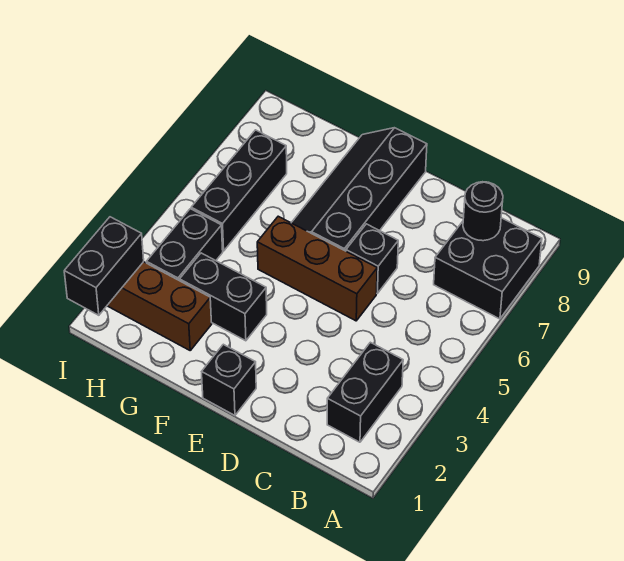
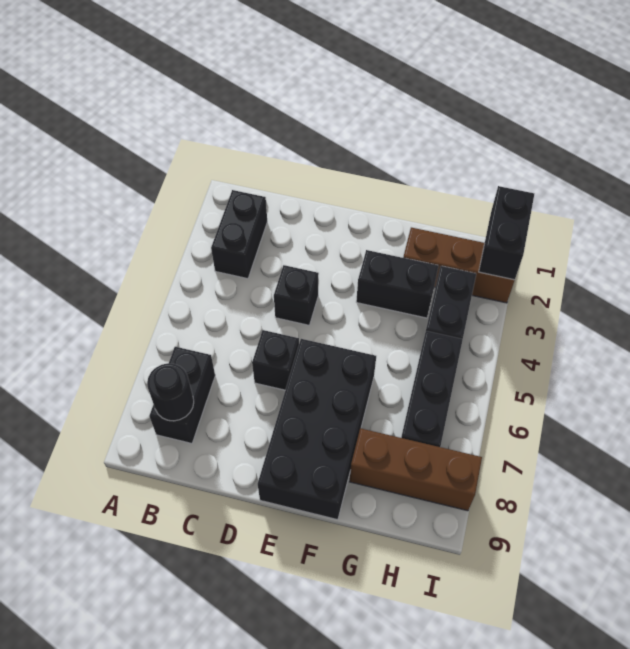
black 2x2 brick [434,218,542,319] -> black 1x2 brick [149,347,215,444]
brown 1x3 brick [257,216,377,321] -> brown 1x3 brick moved to [350,428,482,511]
black 1x1 brick [202,344,256,415] -> black 1x1 brick moved to [274,265,319,325]
black 2x4 slope [291,128,427,251] -> black 2x4 brick [258,339,376,520]

